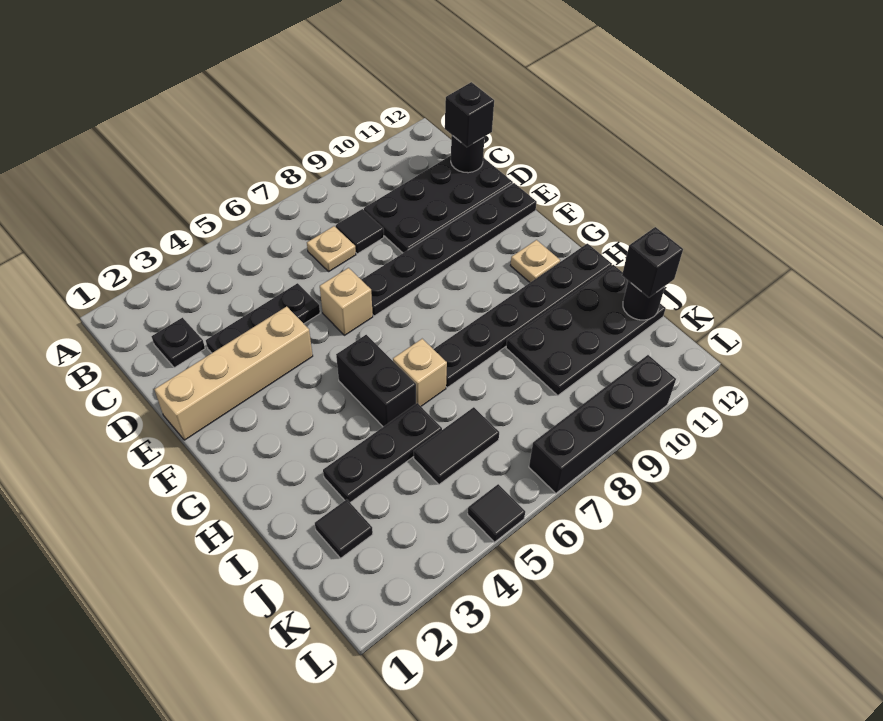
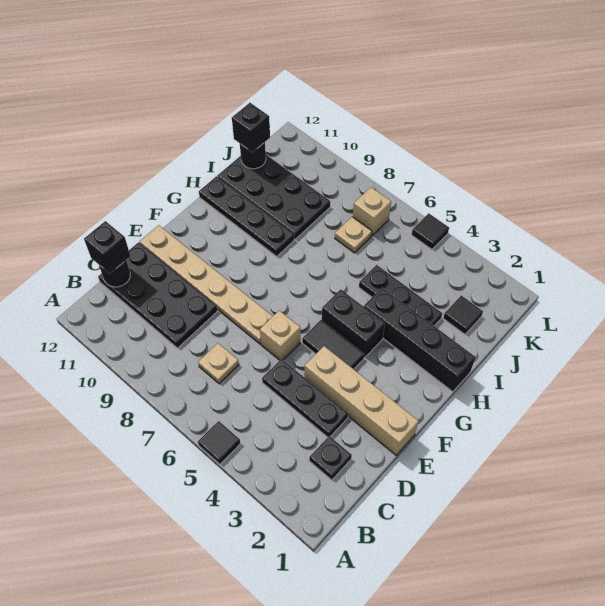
black 1x1 tile [336,209,384,254] -> black 1x1 tile moved to [198,421,240,464]
black 1x6 plate [362,183,537,316] -> tan 1x6 plate [140,225,273,344]
black 1x2 brick [336,335,416,427] -> black 1x2 brick turned to [322,289,385,358]
tan 1x1 plate [510,240,560,282] -> tan 1x1 plate moved to [335,217,372,253]
tan 1x1 brick [393,339,447,406] -> tan 1x1 brick moved to [353,187,391,236]
black 1x6 plate [434,244,612,388] -> black 1x4 plate [199,176,294,256]
black 1x2 tile [414,407,499,484] -> black 1x2 tile moved to [302,320,364,369]
black 1x4 brick [529,355,676,493] -> black 1x4 brick moved to [364,288,476,392]

